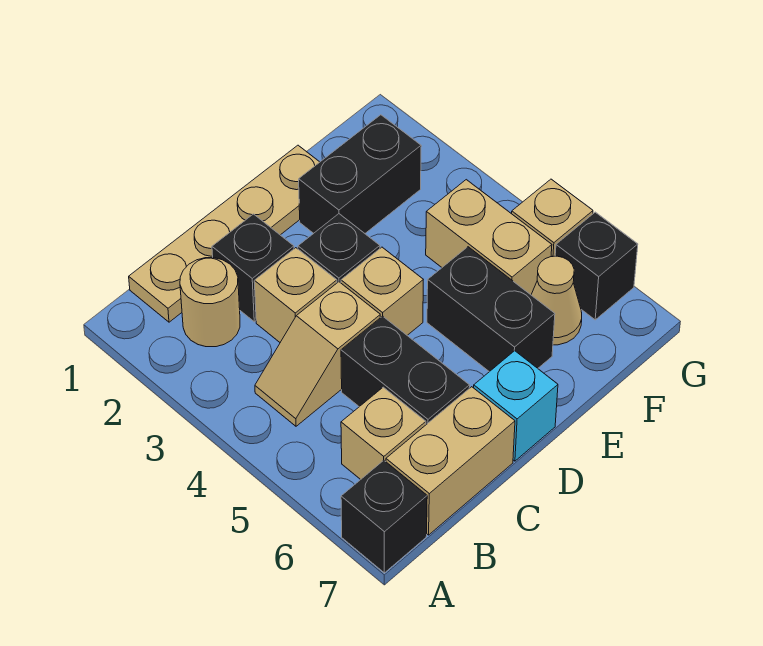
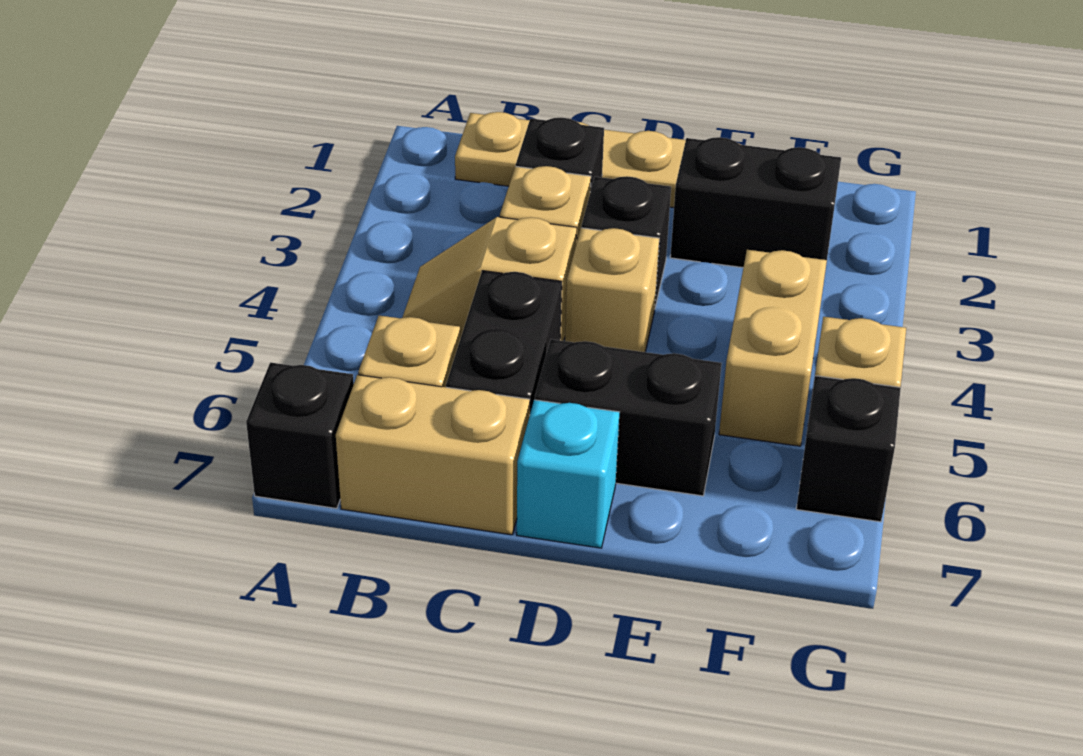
tan 1x1 round brick [180,258,240,347] -> none
black 1x2 brick [427,247,555,372] -> black 1x2 brick turned to [535,339,722,496]
tan 1x1 cone [531,256,582,345] -> none

